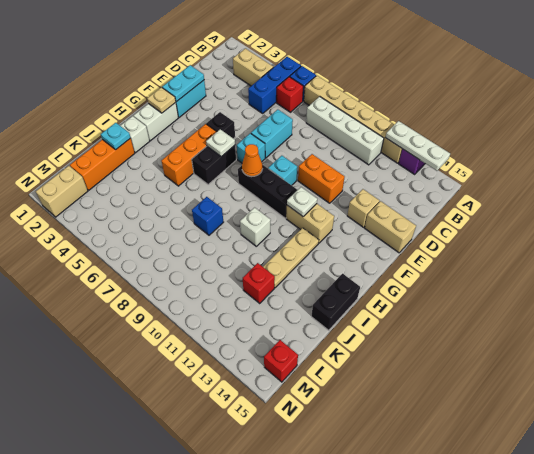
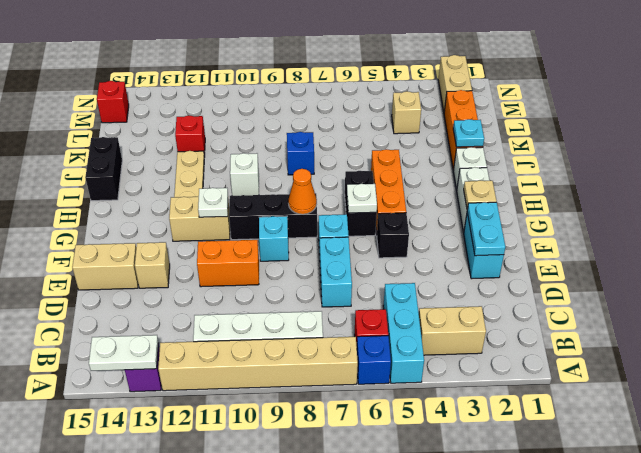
blue 1x3 brick [248,57,301,113] -> cyan 1x3 brick [383,283,424,383]
white 1x3 plate [385,121,450,171] -> white 1x2 plate [89,335,159,371]
none -> tan 1x1 brick [392,91,421,134]

